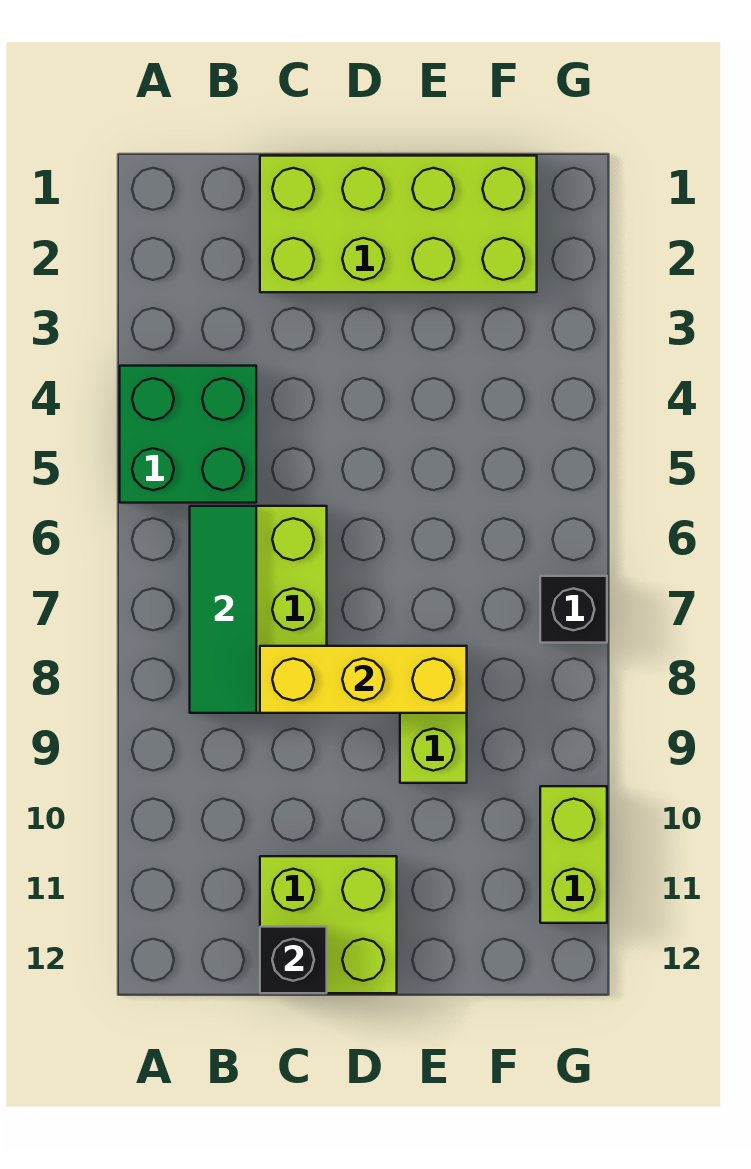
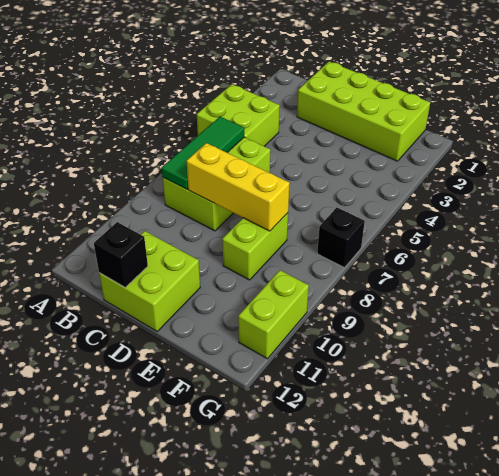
green 2x2 brick [120,366,256,503] -> lime 2x2 brick [197,84,280,146]

